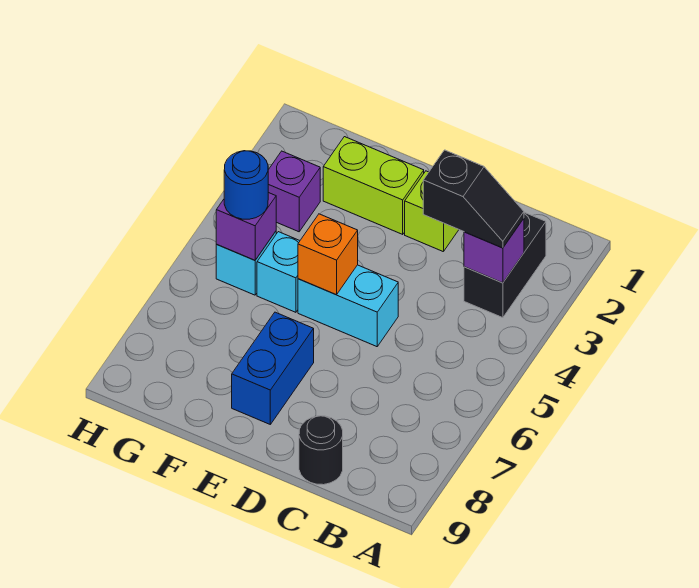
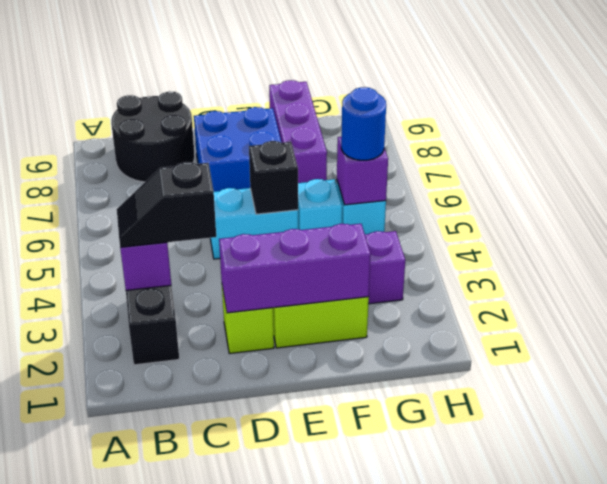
black 1x1 round brick [299,416,343,485] -> black 2x2 round brick [111,91,195,182]
none -> purple 1x3 brick [219,224,371,313]
orange 1x1 brick [298,214,358,295] -> black 1x1 brick [249,141,298,214]
blue 1x2 brick [232,312,314,424] -> blue 2x2 brick [194,107,281,192]
none -> purple 1x3 brick [269,80,327,183]

